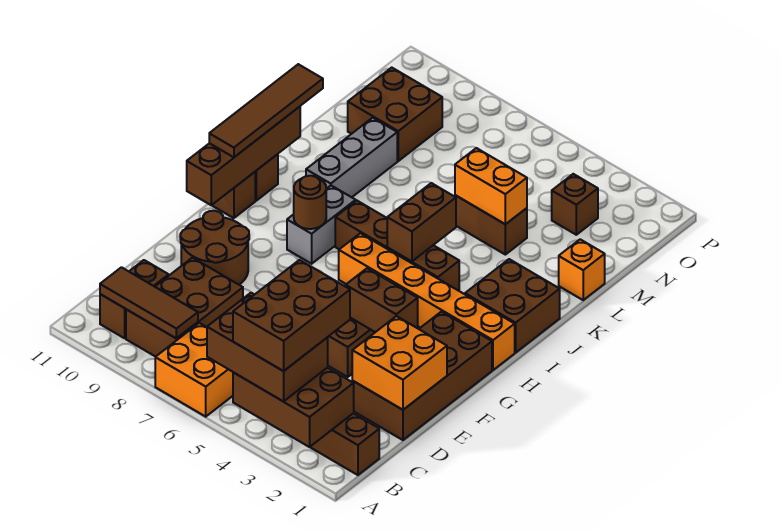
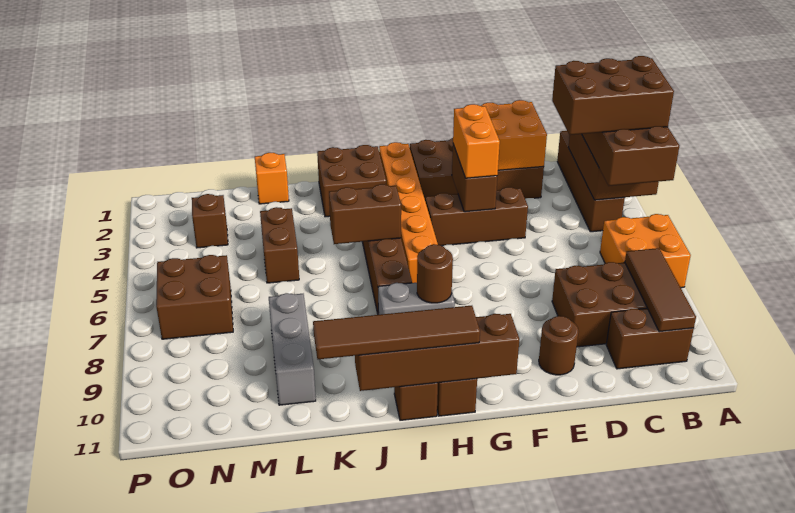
brown 2x2 round brick [180,211,249,285] -> brown 1x1 round brick [539,316,579,375]
grey 1x3 brick [306,118,397,197] -> grey 1x3 brick turned to [269,293,316,405]
orange 1x2 brick [455,148,527,224] -> orange 1x2 brick moved to [453,104,500,178]
brown 2x2 brick [348,68,442,161] -> brown 2x2 brick moved to [156,255,233,339]

